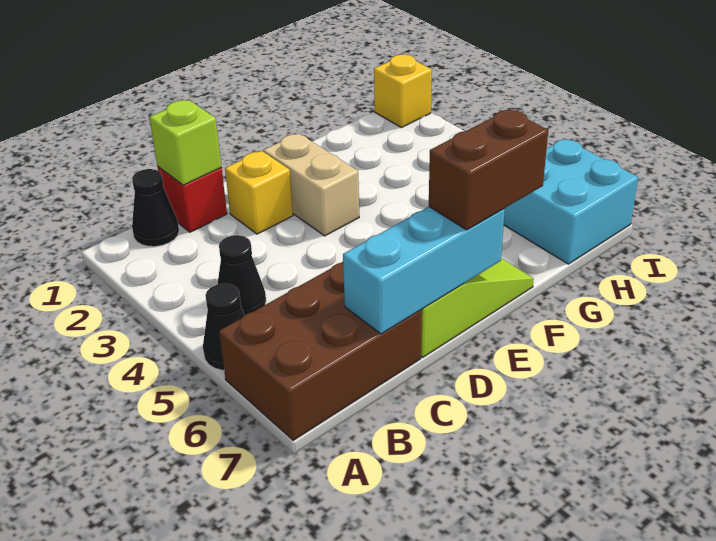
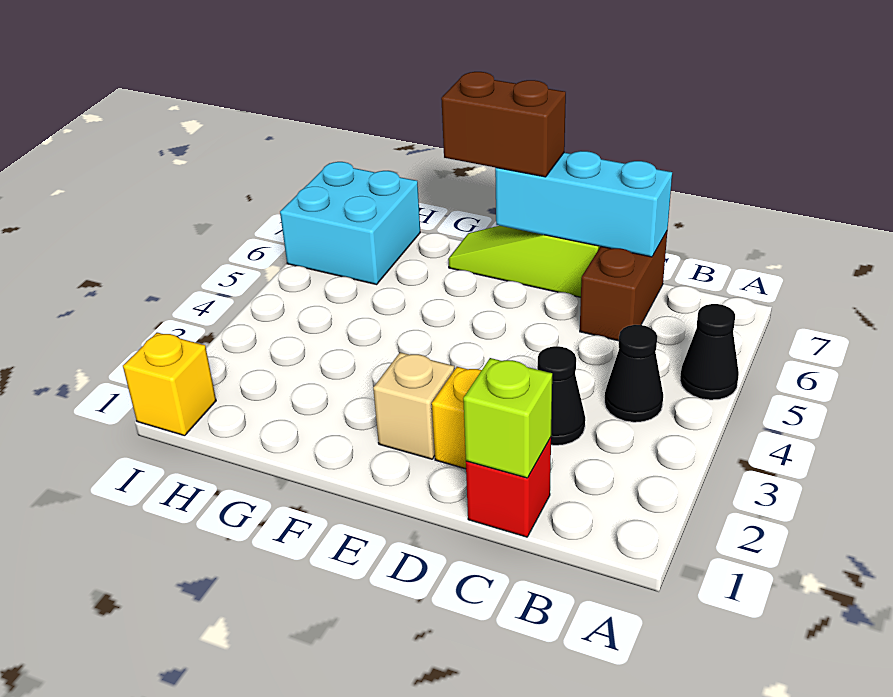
brown 2x3 brick [219,262,422,440] -> brown 1x2 brick [580,232,667,341]
black 1x1 cone [132,169,179,247] -> black 1x1 cone moved to [537,346,585,445]
tan 1x2 brick [264,133,359,236] -> tan 1x1 brick [373,352,454,459]

